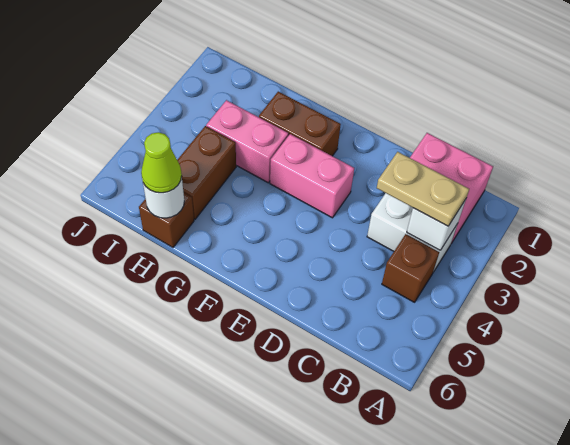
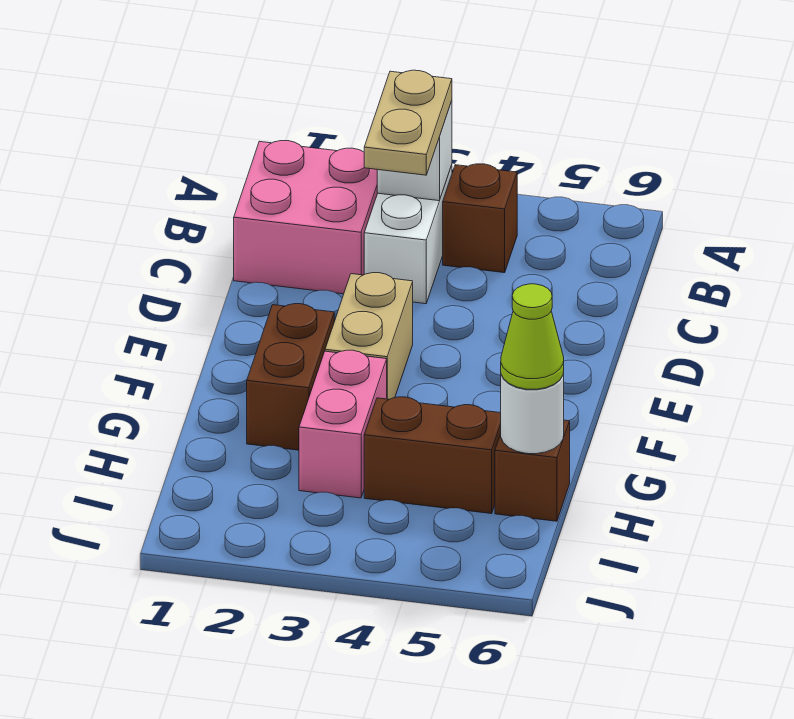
pink 1x2 brick [270,134,354,218] -> tan 1x2 brick [325,273,413,399]

